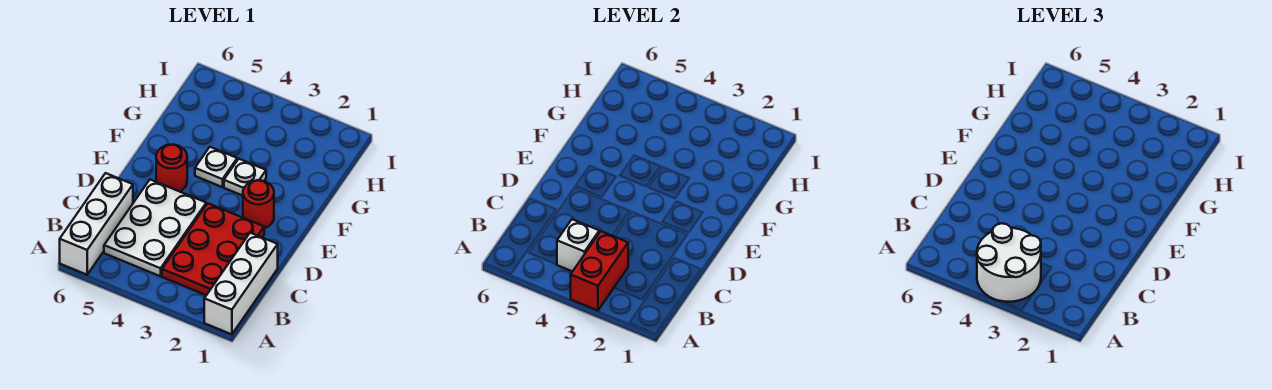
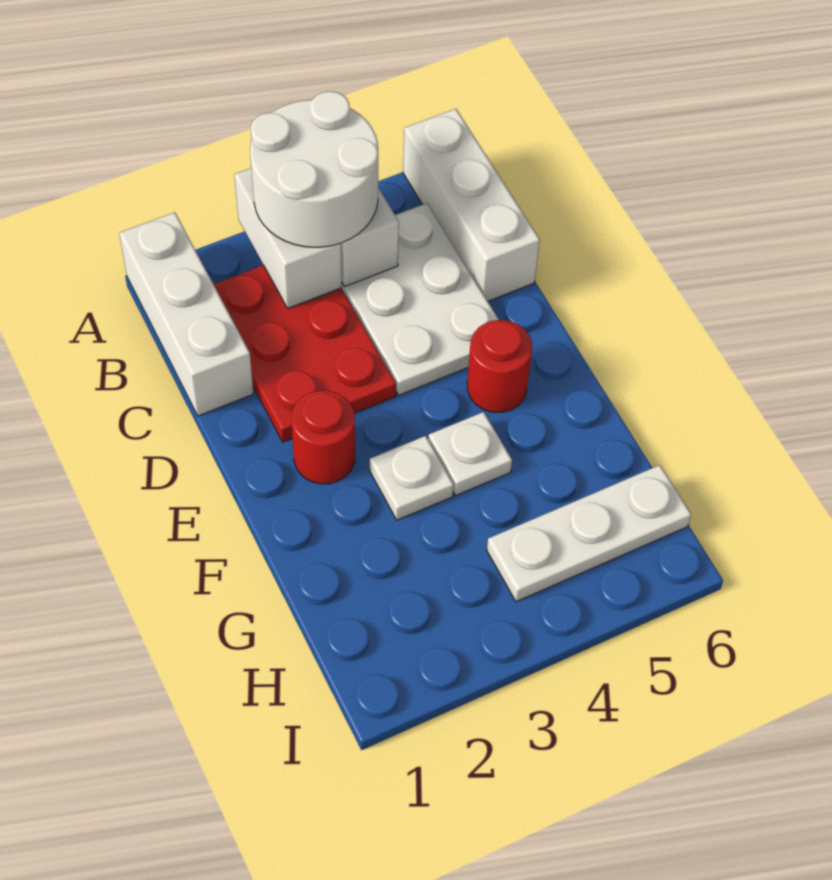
red 1x2 brick [571,231,628,311] -> white 1x2 brick [234,168,342,308]
none -> white 1x3 plate [487,465,691,602]

